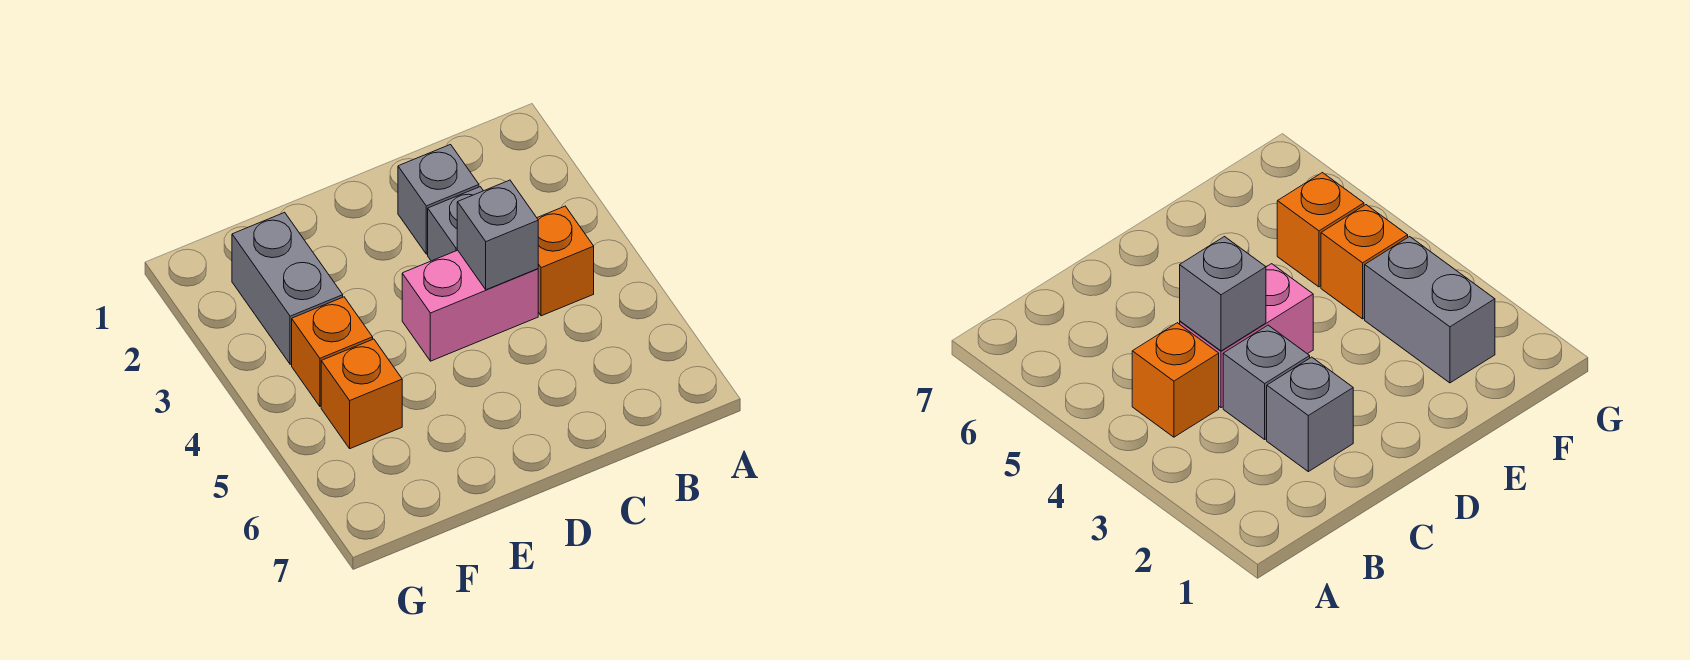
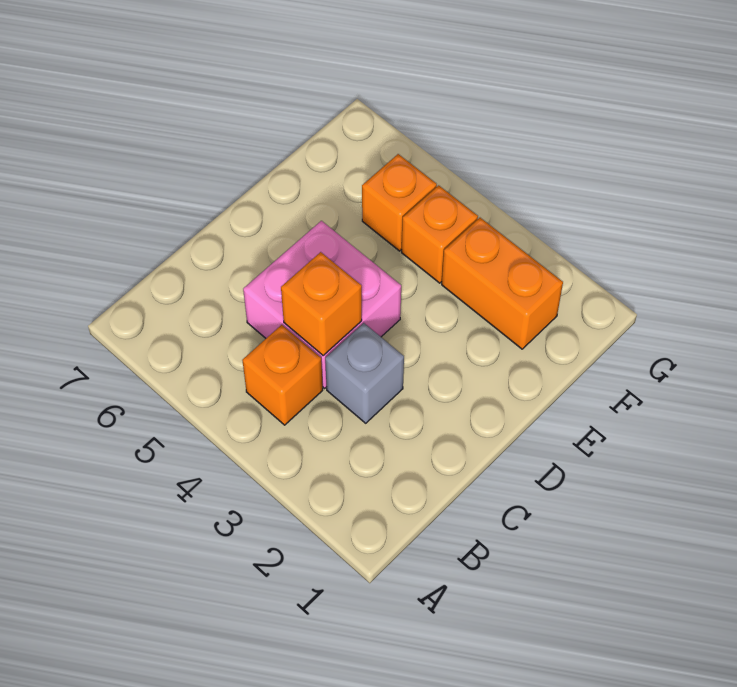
grey 1x1 brick [398,145,479,254] -> none
pink 1x2 brick [402,250,538,361] -> pink 2x2 brick [243,221,401,388]
grey 1x1 brick [457,180,538,290] -> orange 1x1 brick [281,252,362,356]
grey 1x2 brick [232,212,343,364] -> orange 1x2 brick [442,218,563,349]

